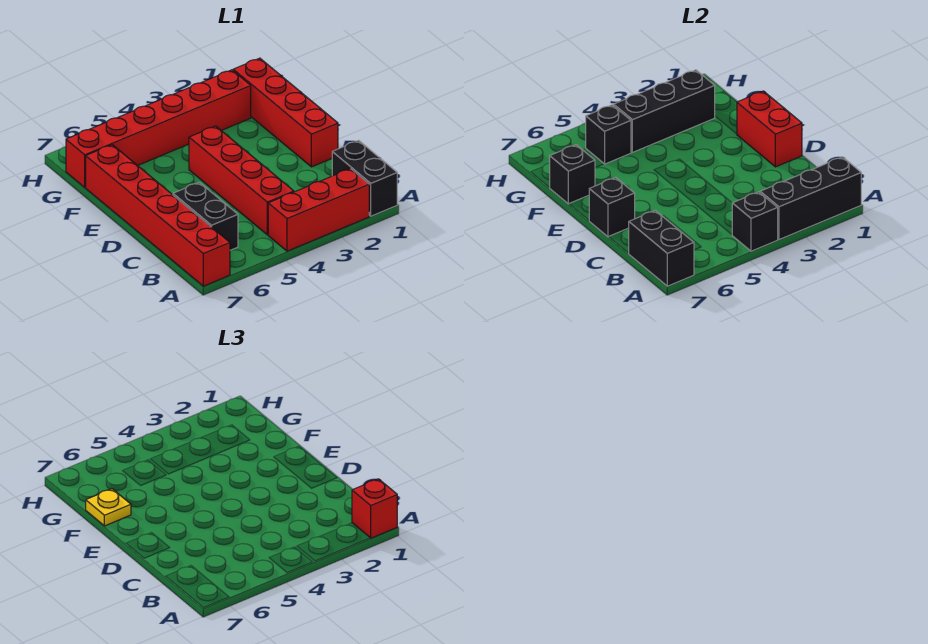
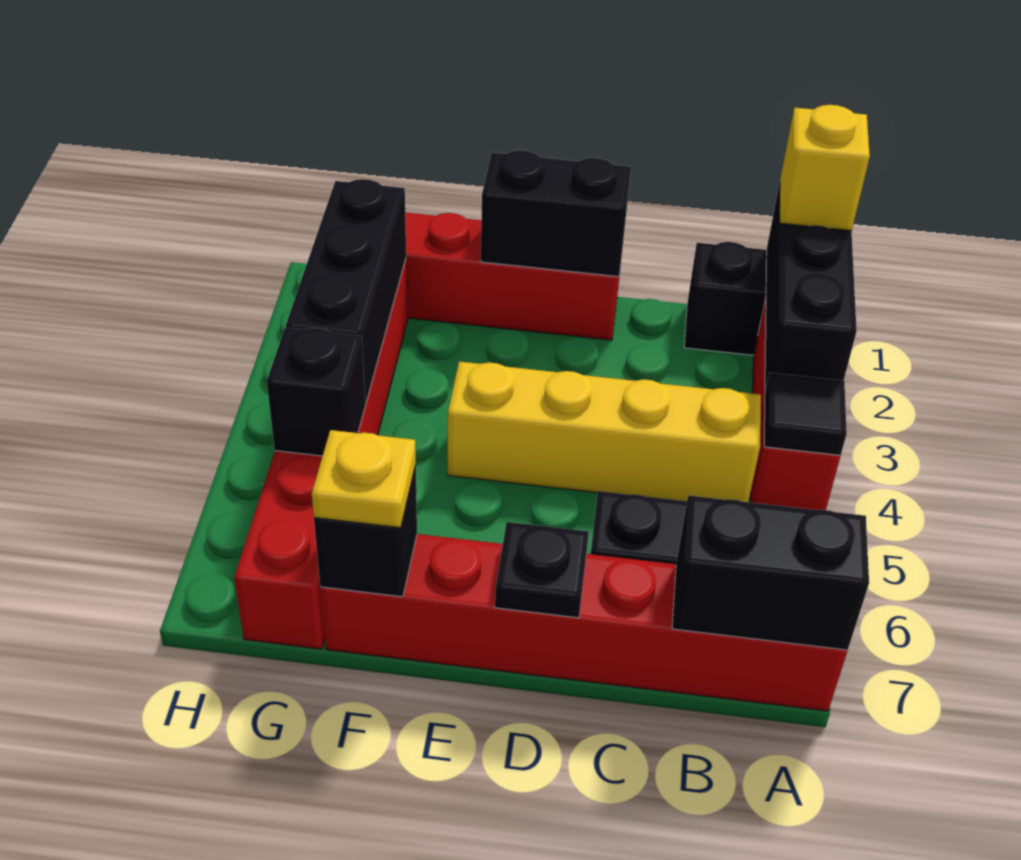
red 1x1 brick [352,479,397,538] -> yellow 1x1 brick [780,105,870,231]
black 1x1 brick [732,192,778,251] -> black 1x1 tile [764,373,847,455]
red 1x4 brick [189,126,294,235] -> yellow 1x4 brick [448,361,761,502]
red 1x2 brick [737,91,802,167] -> black 1x2 brick [481,151,631,277]
black 1x1 brick [589,178,635,237] -> black 1x1 plate [495,522,589,618]

